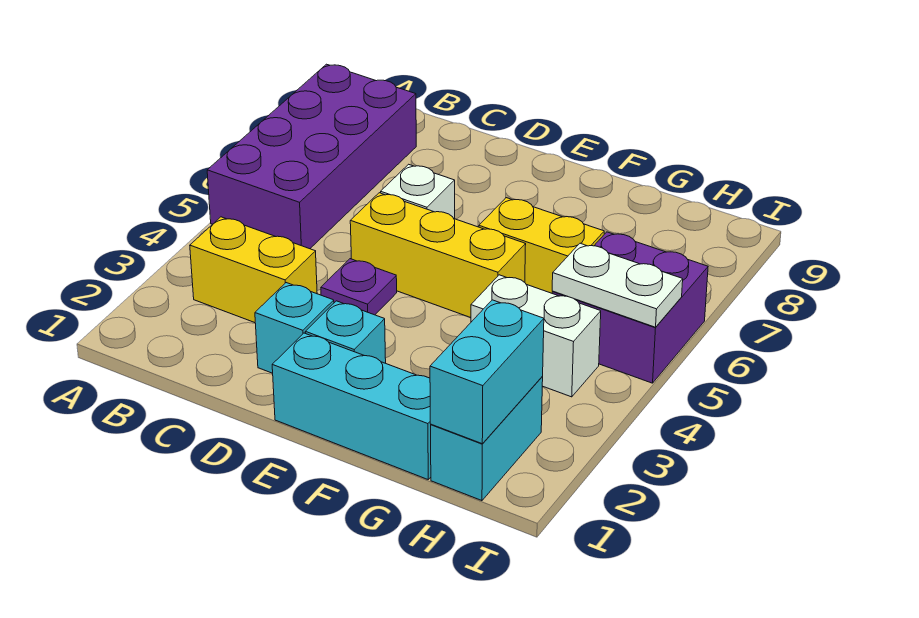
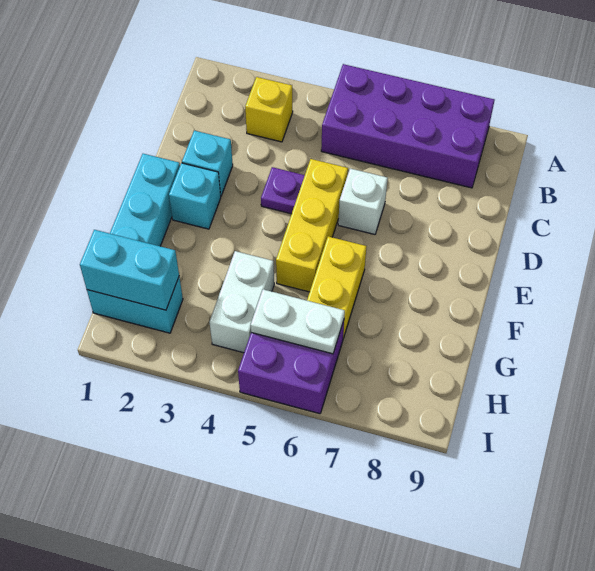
yellow 1x2 brick [190,217,317,323] -> yellow 1x1 brick [245,77,293,142]
white 1x2 plate [552,243,683,327] -> white 1x2 plate turned to [251,289,345,354]

